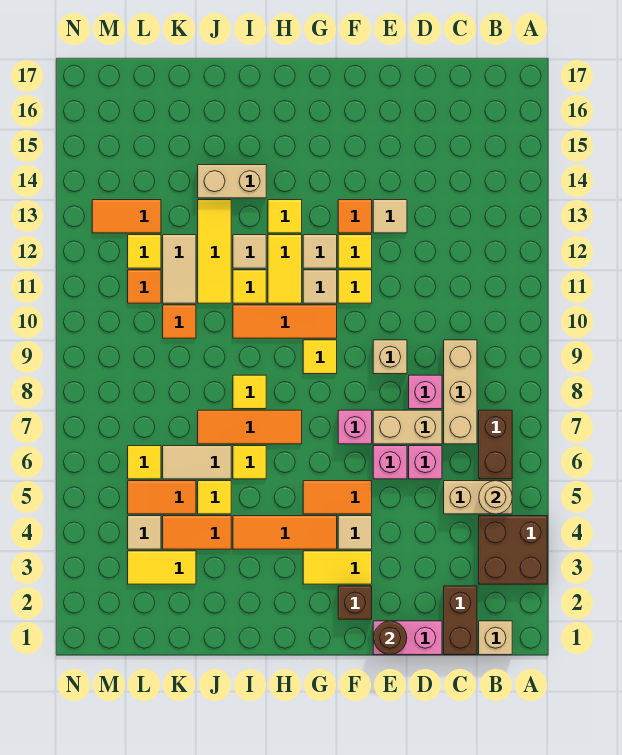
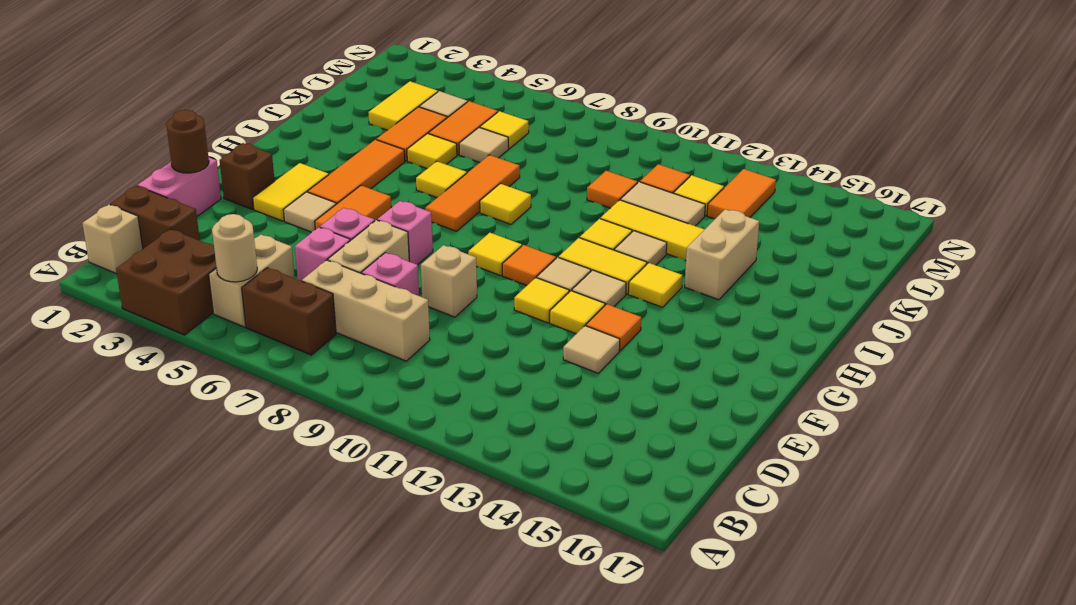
orange 1x3 tile [233,305,337,338] -> orange 1x1 tile [502,245,556,285]
tan 1x2 tile [163,446,231,479] -> tan 1x1 tile [459,128,509,162]

